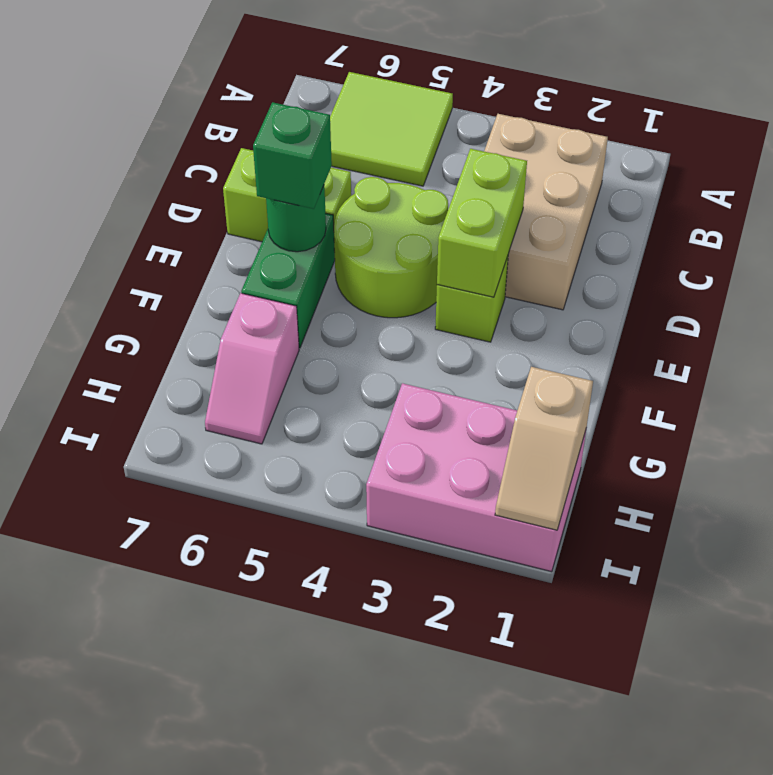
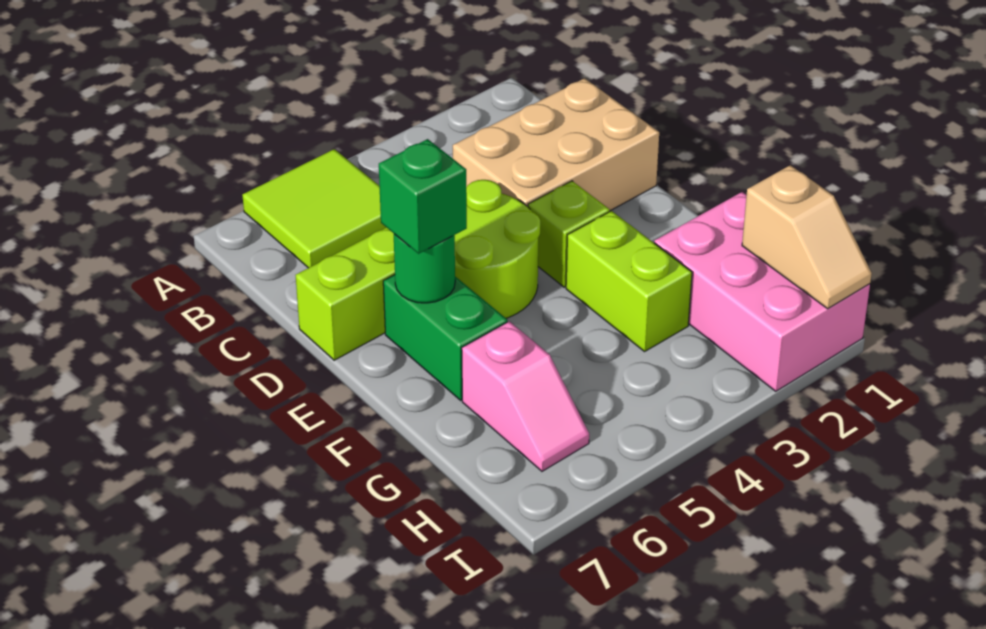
tan 2x3 brick [484,114,608,310] -> tan 2x3 brick turned to [453,78,659,211]
lime 1x2 brick [437,149,527,297] -> lime 1x2 brick moved to [566,211,692,352]
pink 2x3 brick [366,383,586,572] -> pink 2x3 brick turned to [654,192,870,391]

